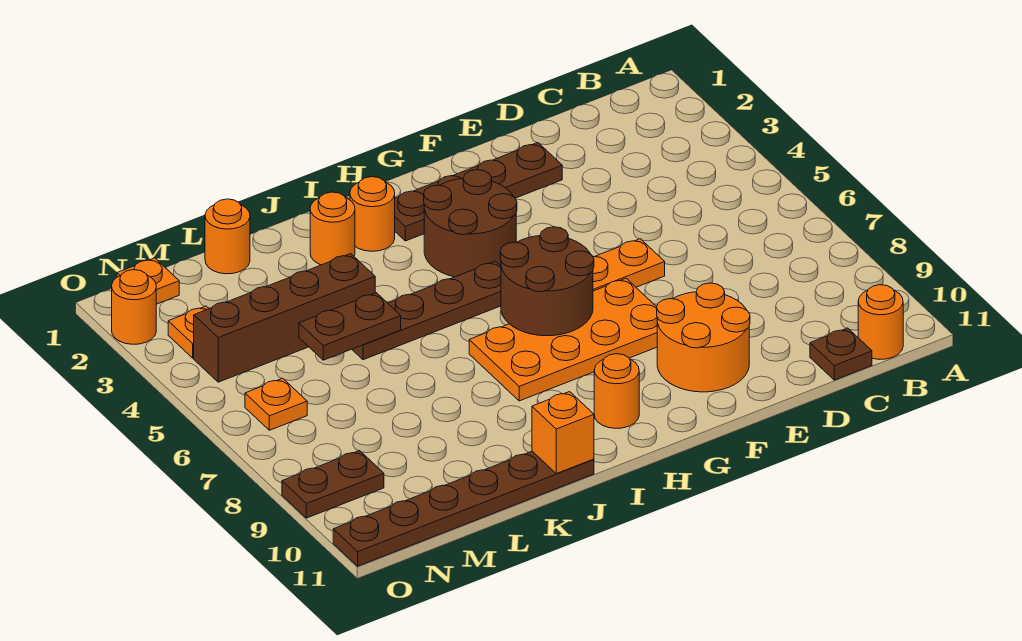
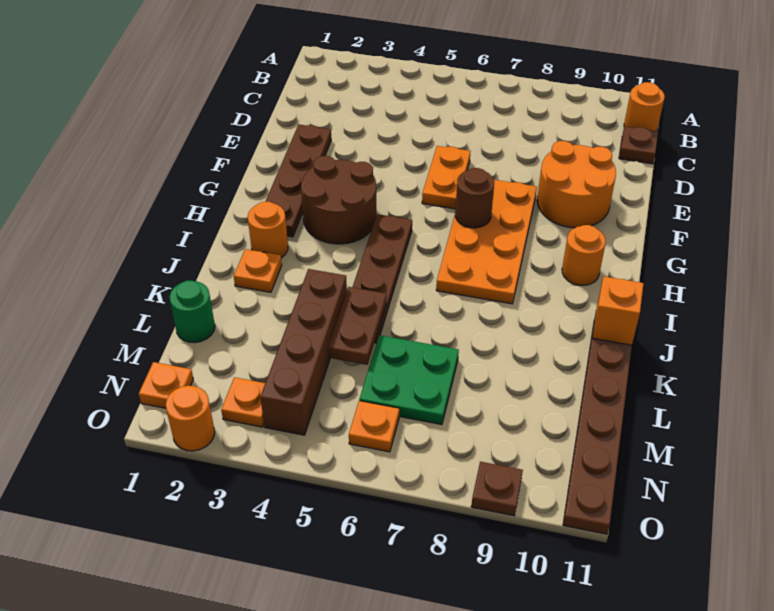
brown 2x2 round brick [500,227,594,336] -> brown 1x1 round brick [455,168,494,228]
orange 1x1 round brick [310,192,355,265] -> orange 1x1 plate [234,249,282,292]
orange 1x1 round brick [205,199,250,274] -> green 1x1 round brick [169,281,215,343]
none -> green 2x2 plate [359,335,459,425]
brown 1x2 plate [282,451,384,518] -> brown 1x1 plate [471,462,523,516]

